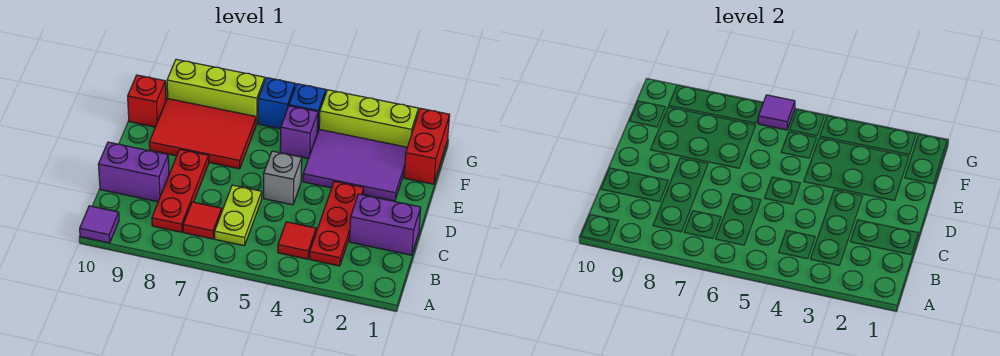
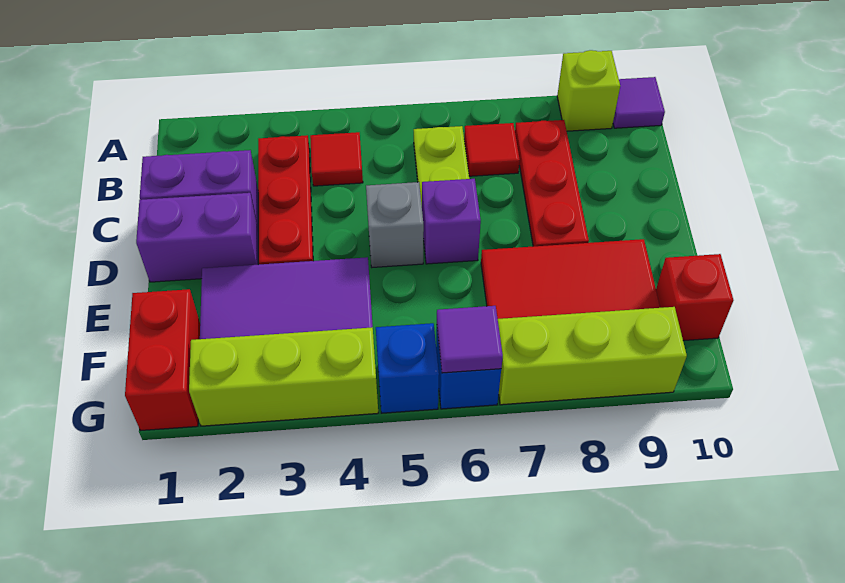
none -> lime 1x1 brick [557,50,620,131]
purple 1x2 brick [98,142,169,202] -> purple 1x2 brick moved to [136,193,258,282]
purple 1x1 brick [280,106,318,159] -> purple 1x1 brick moved to [422,179,481,264]

